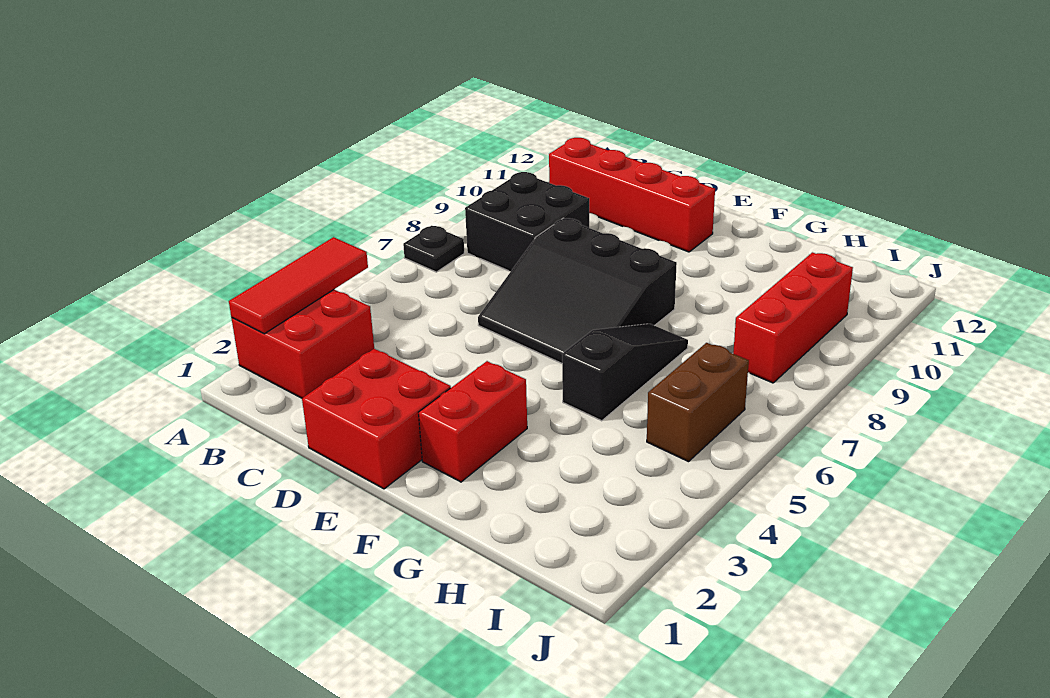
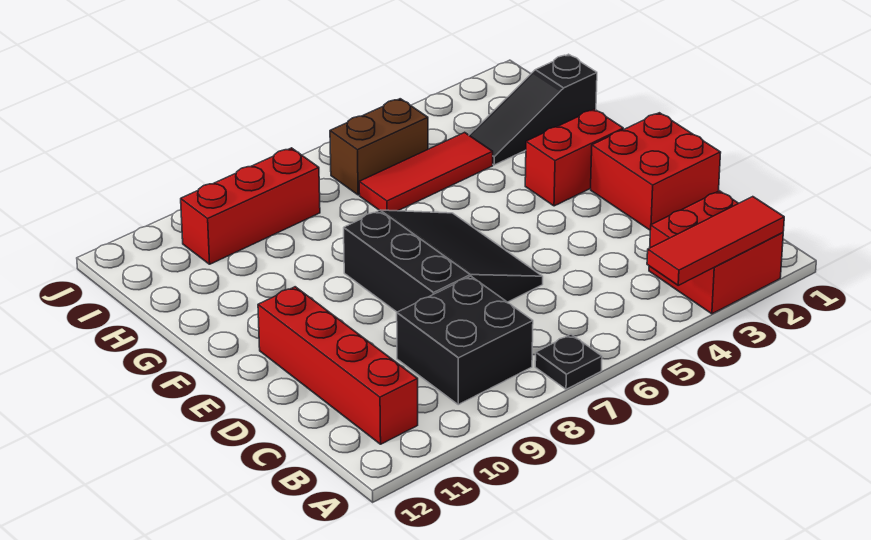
black 1x3 slope [562,324,688,421] -> black 1x3 slope moved to [469,54,597,165]
none -> red 1x3 tile [359,132,493,211]

